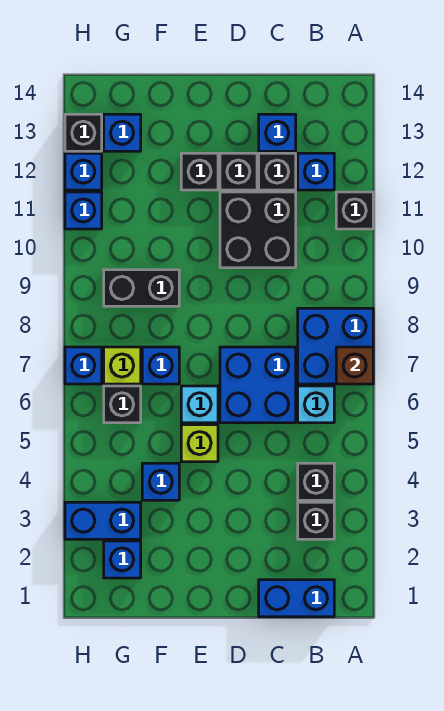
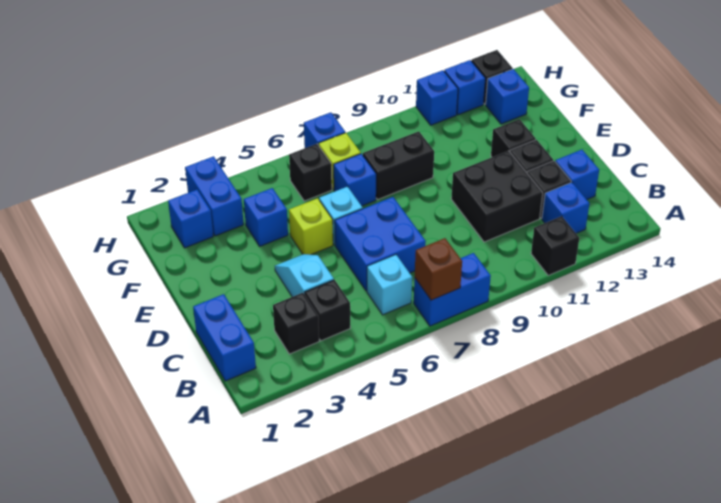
blue 2x2 brick [298,308,373,384] -> blue 1x2 brick [414,253,491,326]
none -> cyan 1x2 slope [275,254,334,297]
black 1x2 brick [104,270,179,306] -> black 1x2 brick turned to [363,131,434,200]

